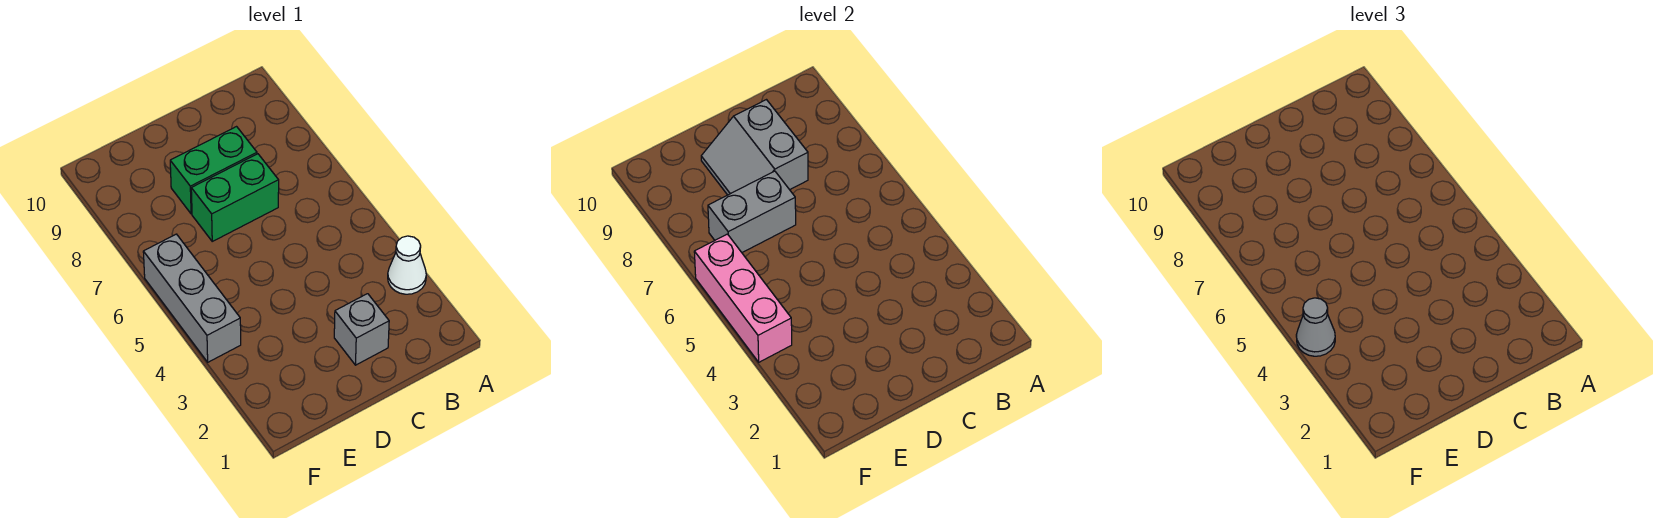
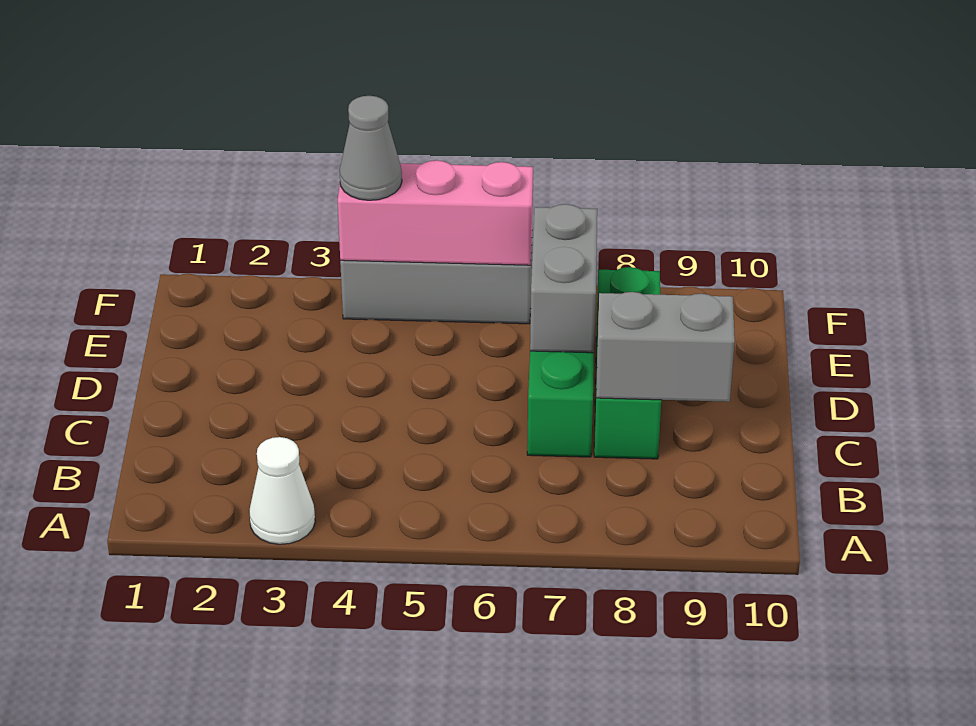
grey 1x1 brick [334,294,389,365] -> none
green 1x2 brick [170,127,257,214] -> green 1x3 brick [594,267,661,459]

